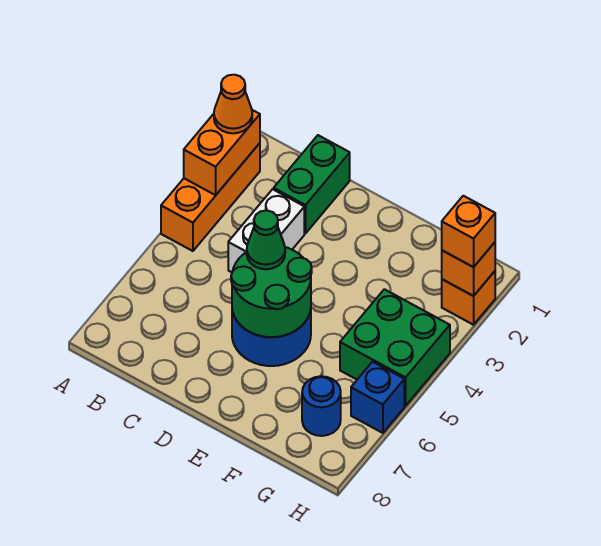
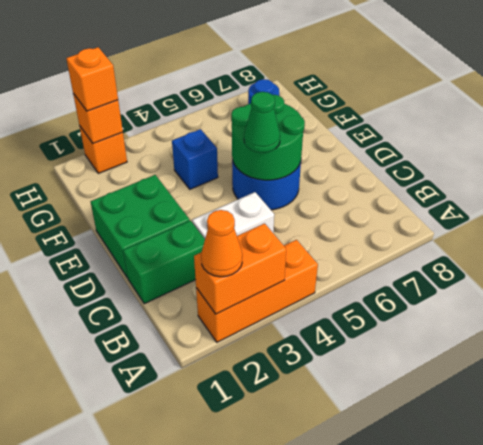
green 2x2 brick [340,289,450,406] -> green 2x2 brick moved to [91,175,190,278]
blue 1x1 brick [351,362,404,433] -> blue 1x1 brick moved to [172,129,218,189]

